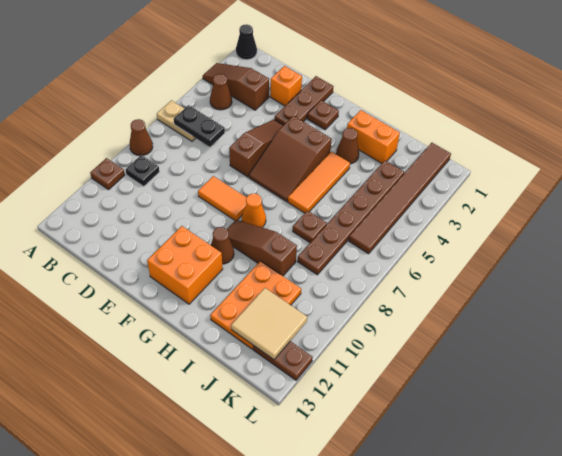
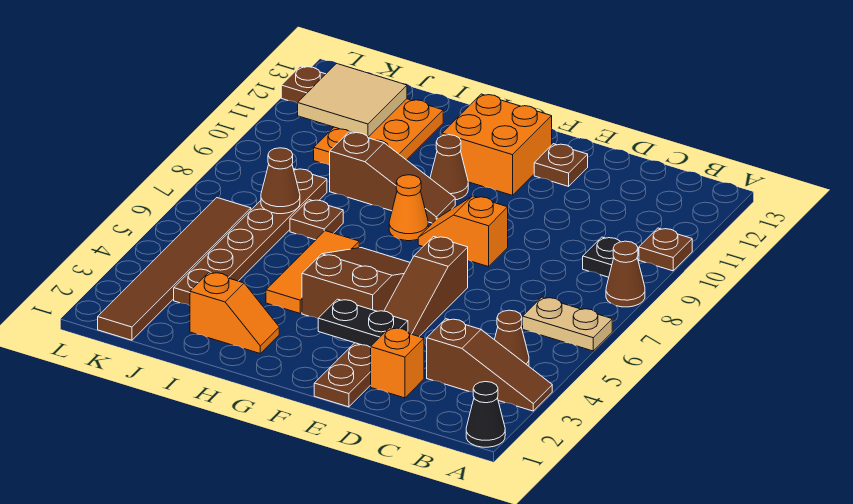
black 1x2 plate [174,105,225,147] -> black 1x2 plate moved to [318,299,408,347]
orange 1x2 tile [198,176,247,220] -> orange 1x2 slope [418,196,508,267]
brown 1x1 plate [307,100,339,130] -> brown 1x1 plate moved to [534,144,588,186]
orange 1x2 brick [347,110,400,163] -> orange 1x2 slope [190,272,279,353]
brown 1x1 cone [336,128,359,164] -> brown 1x1 cone moved to [261,148,300,214]

